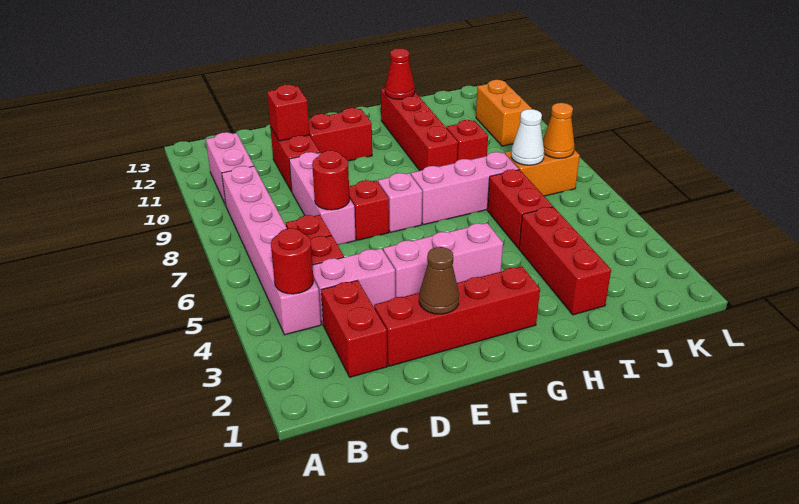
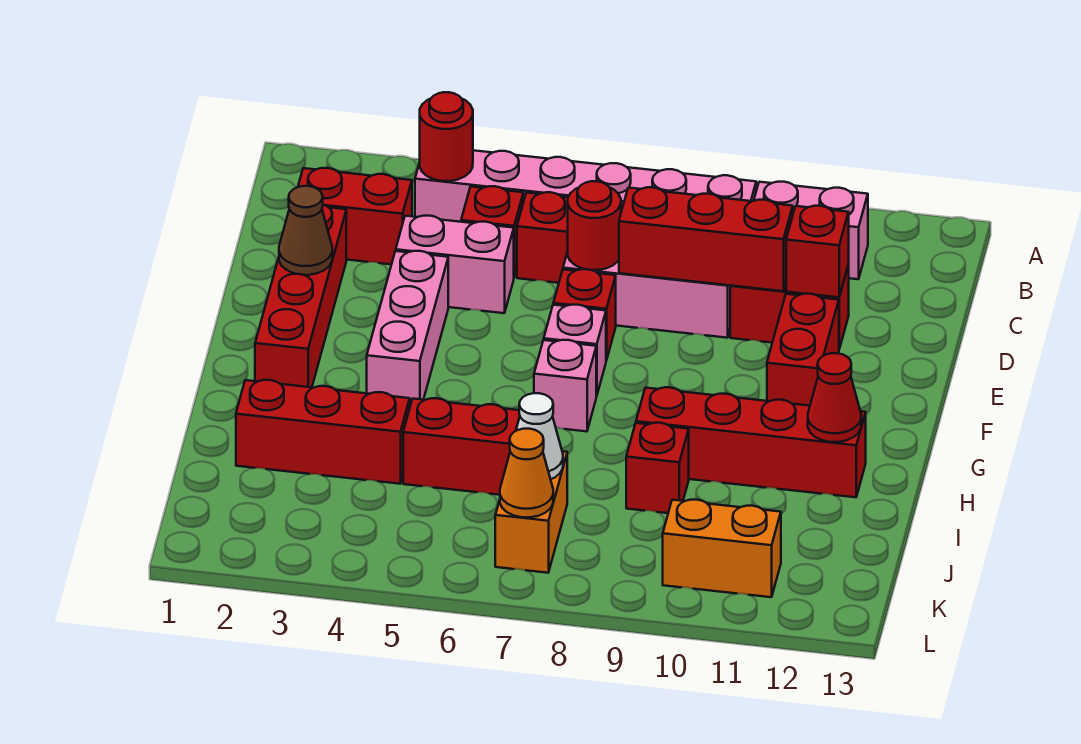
pink 1x2 brick [313,248,395,324] -> pink 1x2 brick turned to [396,216,514,313]
none -> red 1x3 brick [619,187,793,291]
pink 1x3 brick [411,152,519,225] -> pink 1x1 brick [534,340,596,431]

